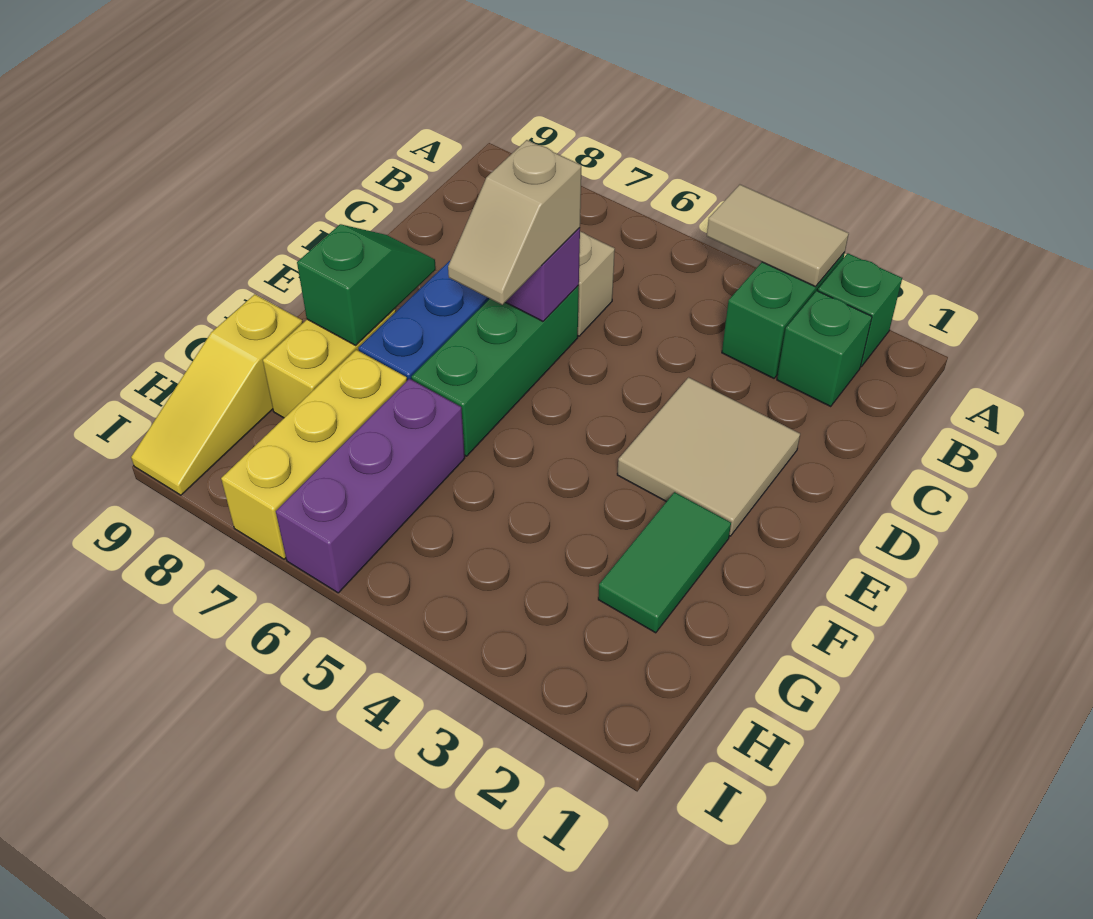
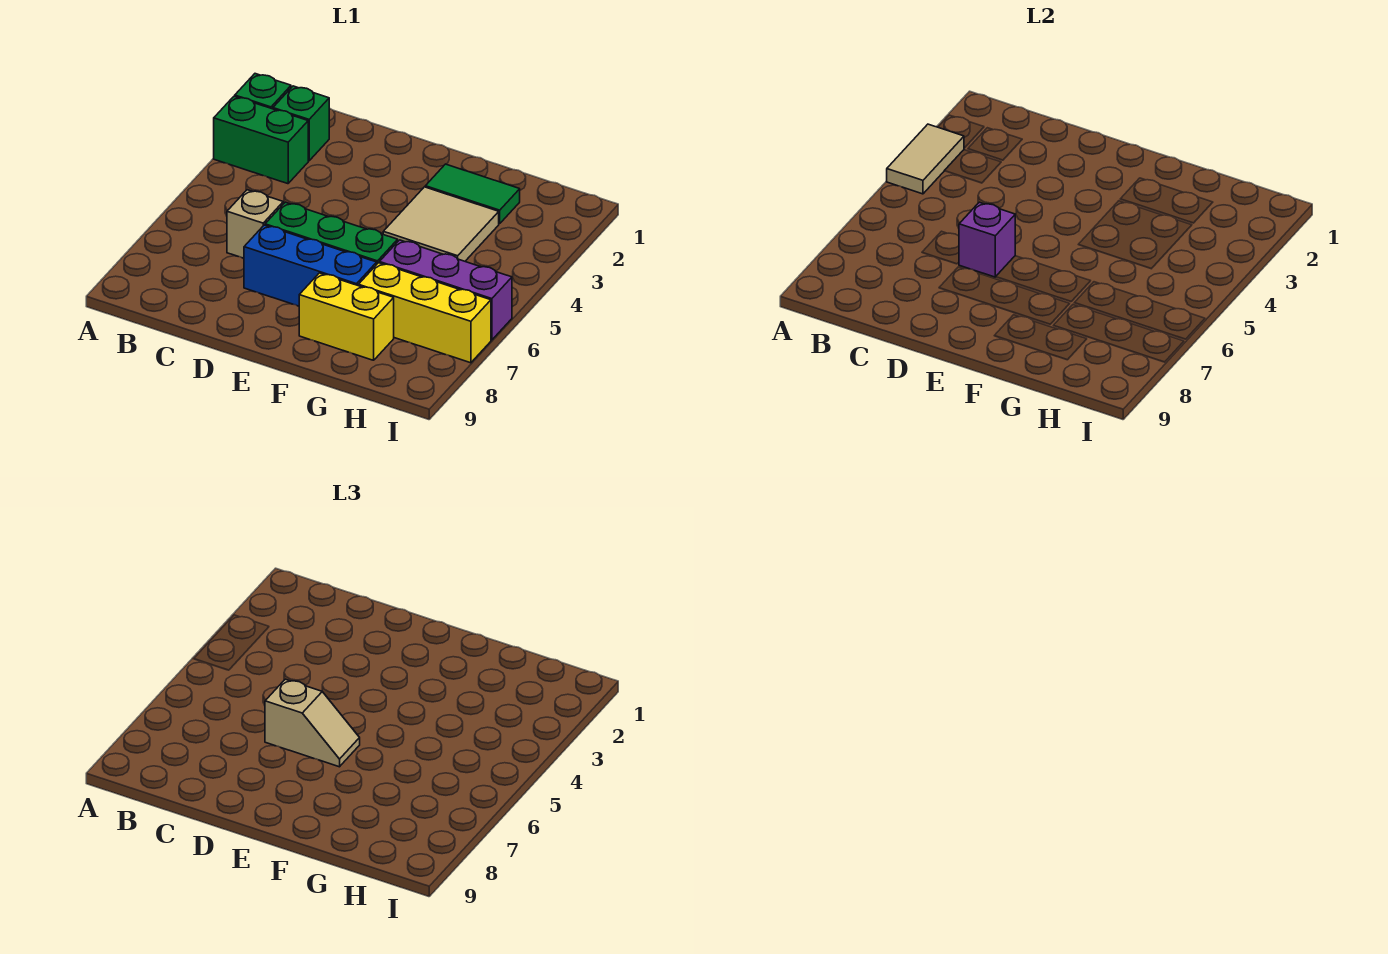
tan 2x2 tile [617,377,800,536] -> tan 2x2 tile moved to [383,187,499,261]
green 1x2 slope [297,224,436,345] -> none
yellow 1x3 slope [131,294,303,495] -> none

